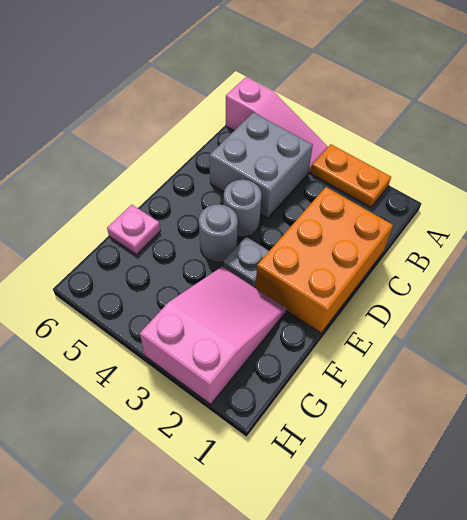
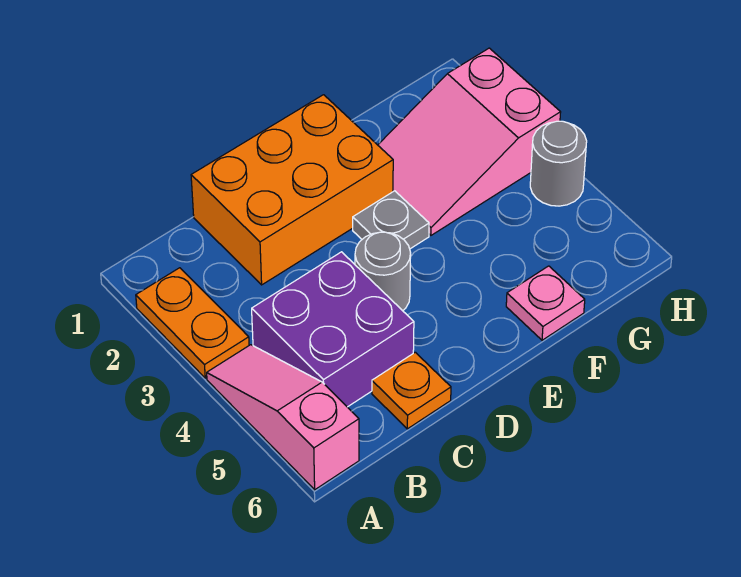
grey 2x2 brick [209,113,313,218] -> purple 2x2 brick [252,252,414,407]
none -> orange 1x1 plate [372,352,451,429]
grey 1x1 round brick [199,204,238,262] -> grey 1x1 round brick moved to [530,121,587,206]

